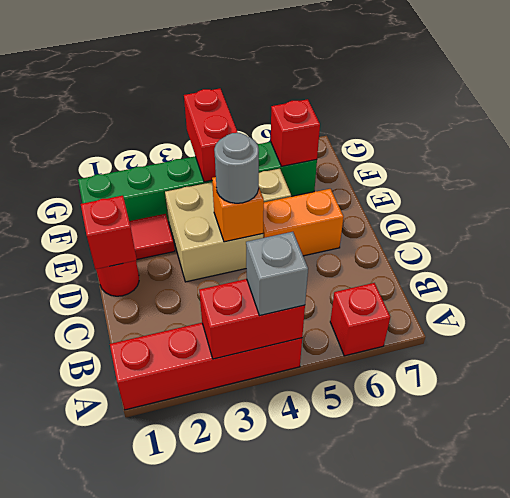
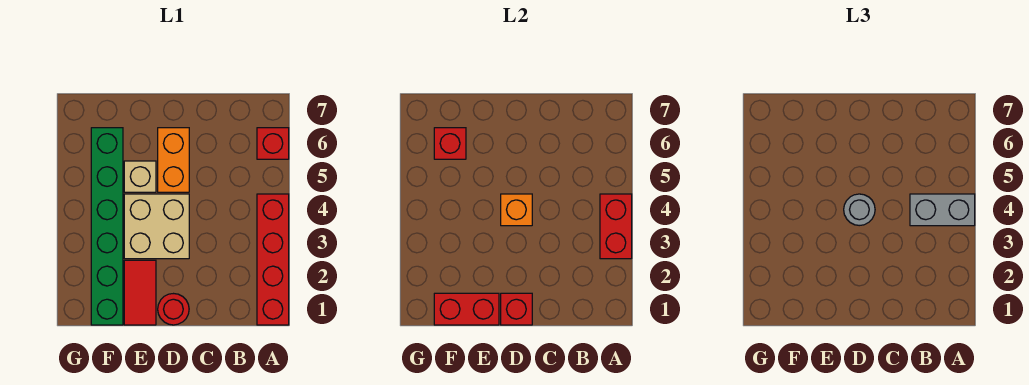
grey 1x1 brick [246,232,308,316] -> grey 1x2 brick [910,194,975,226]
red 1x2 brick [184,88,238,182] -> red 1x2 brick moved to [434,293,499,325]

